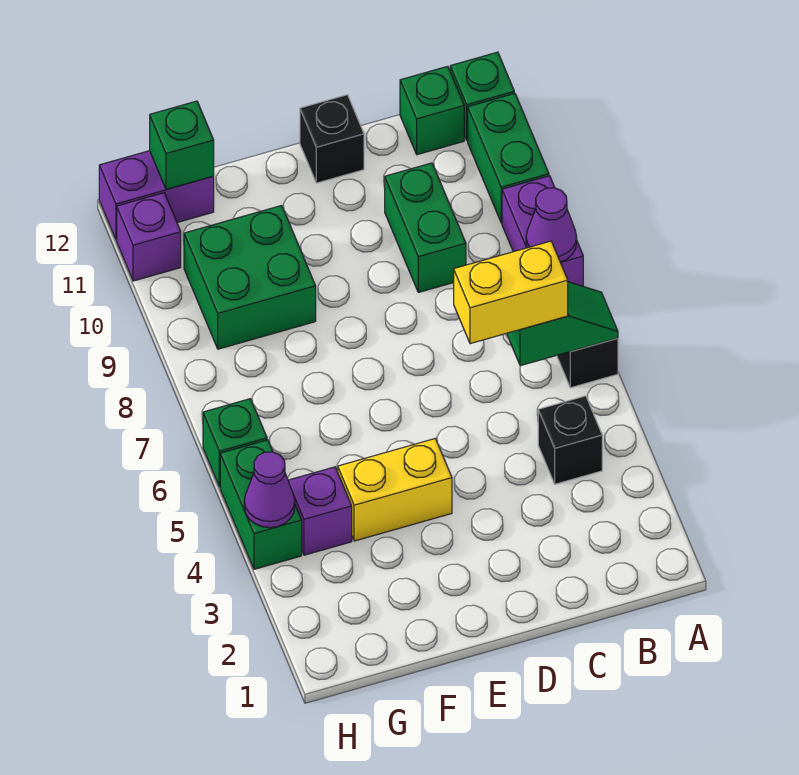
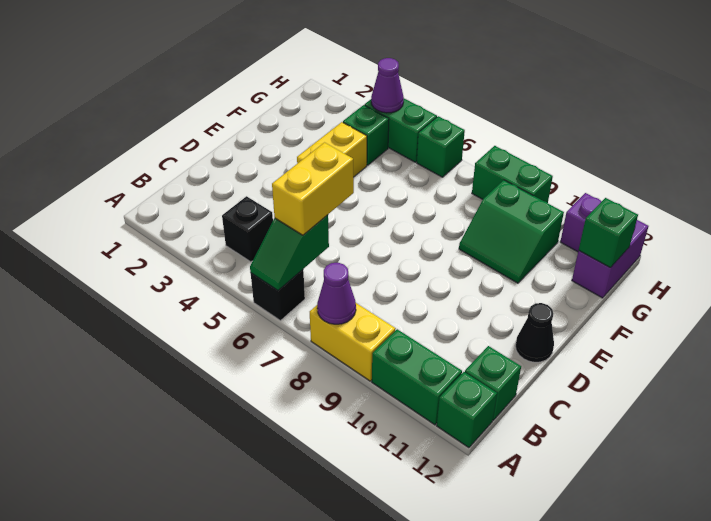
purple 1x2 brick [502,176,583,286] -> yellow 1x2 brick [310,303,396,381]
green 1x2 brick [385,163,466,292] -> green 1x2 brick moved to [472,146,553,203]
black 1x1 brick [300,95,364,183] -> black 1x1 cone [515,303,554,362]
green 2x2 brick [184,206,316,349] -> green 2x2 slope [459,180,564,283]
purple 1x1 brick [288,467,352,555] -> green 1x1 brick [343,105,389,165]

